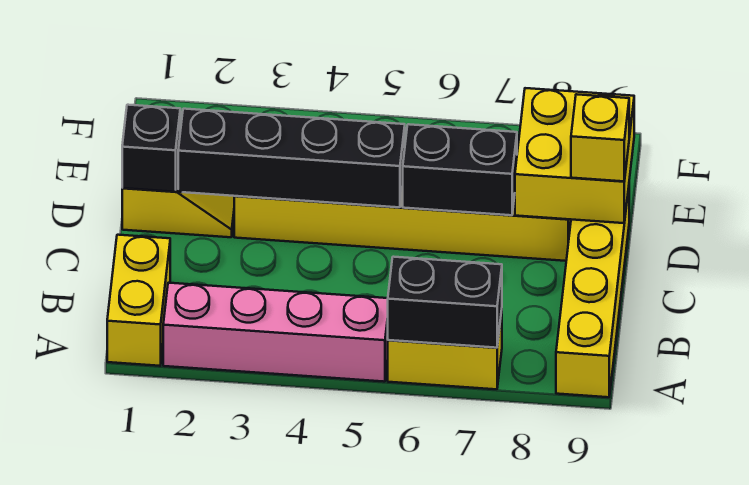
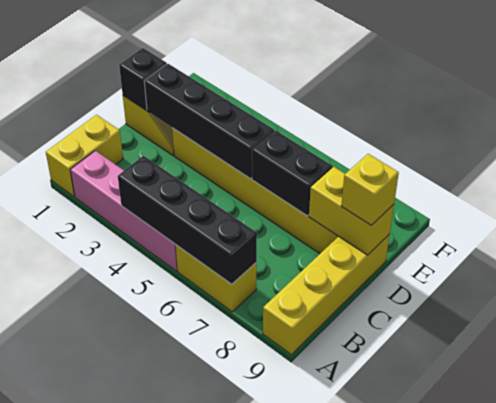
black 1x2 brick [388,257,502,348] -> black 1x4 brick [118,156,257,284]
yellow 2x2 brick [515,88,634,223] -> yellow 1x2 brick [309,167,394,255]

